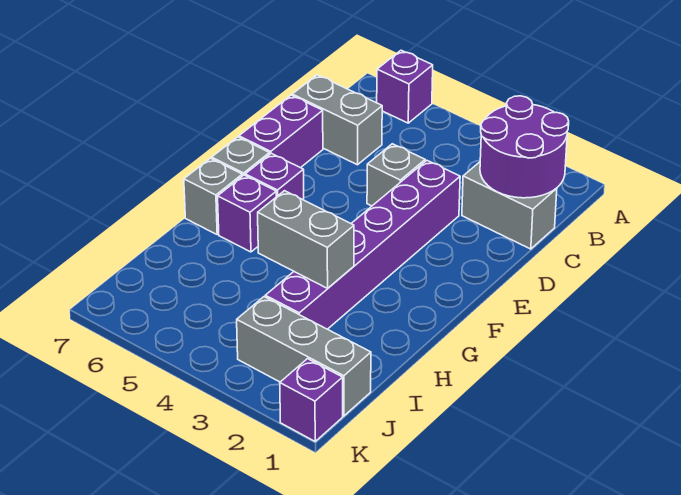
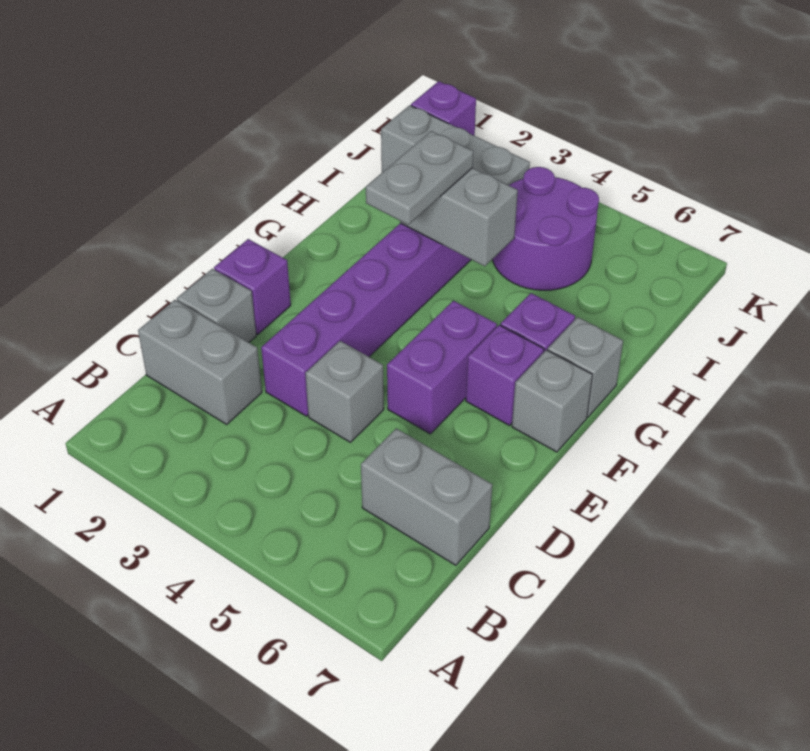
purple 1x1 brick [377,50,433,123] -> purple 1x1 brick moved to [214,239,291,334]
purple 2x2 round brick [480,96,569,198] -> purple 2x2 round brick moved to [492,167,599,290]
none -> grey 1x1 brick [177,269,256,342]
purple 1x2 brick [239,95,323,168] -> purple 1x2 brick moved to [387,301,497,434]
none -> grey 1x2 plate [366,131,473,225]

